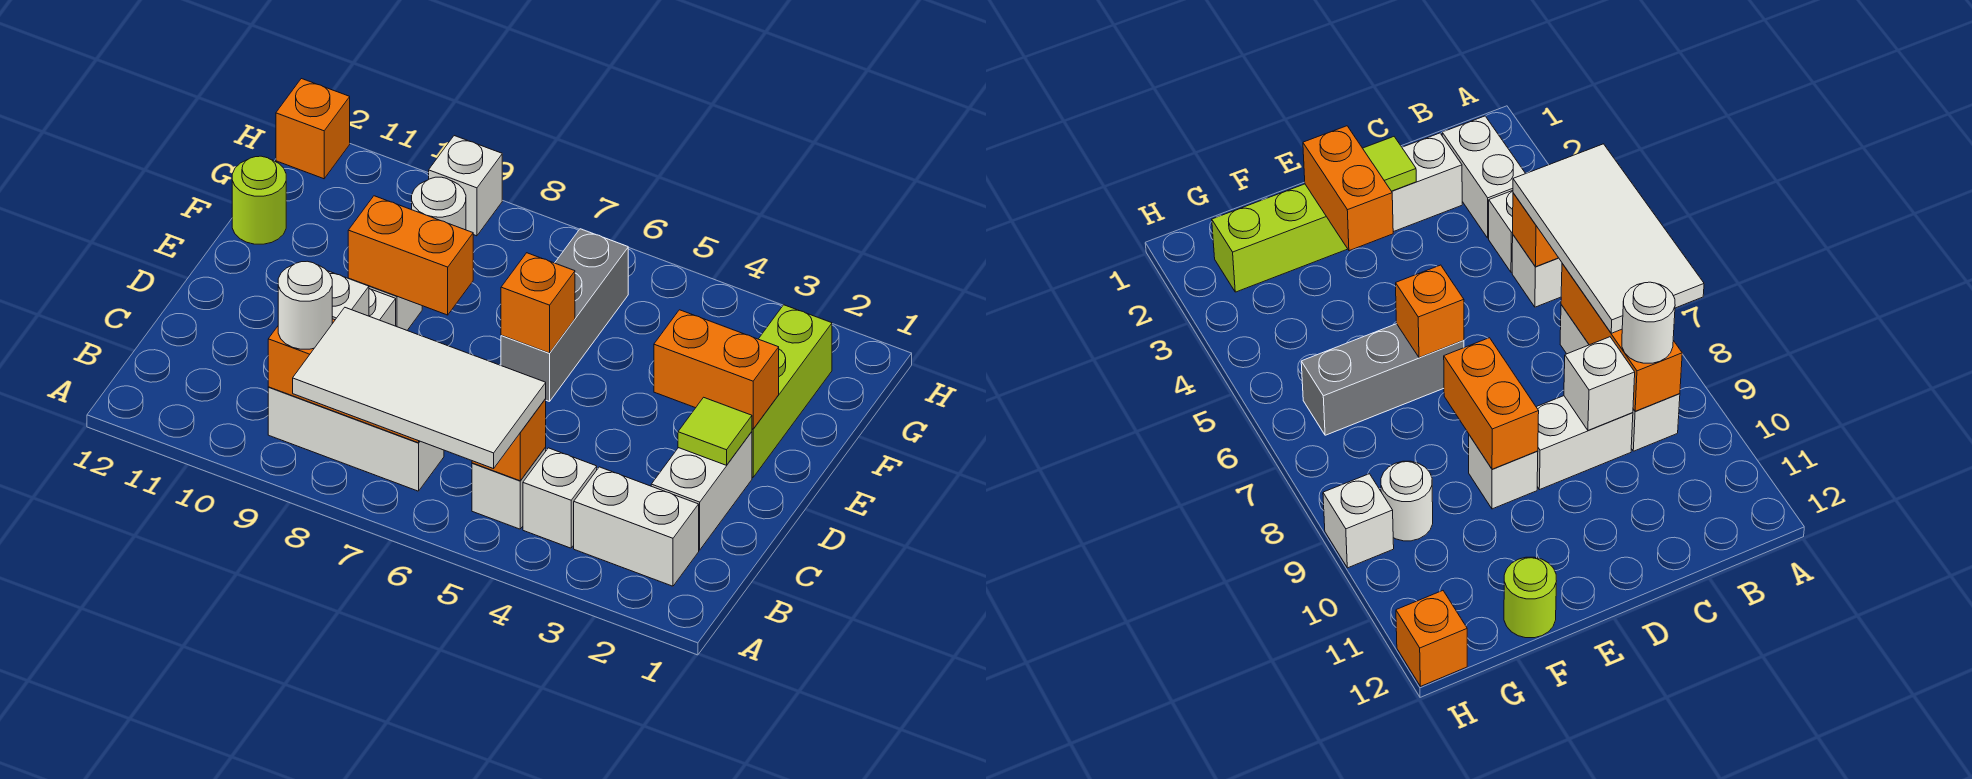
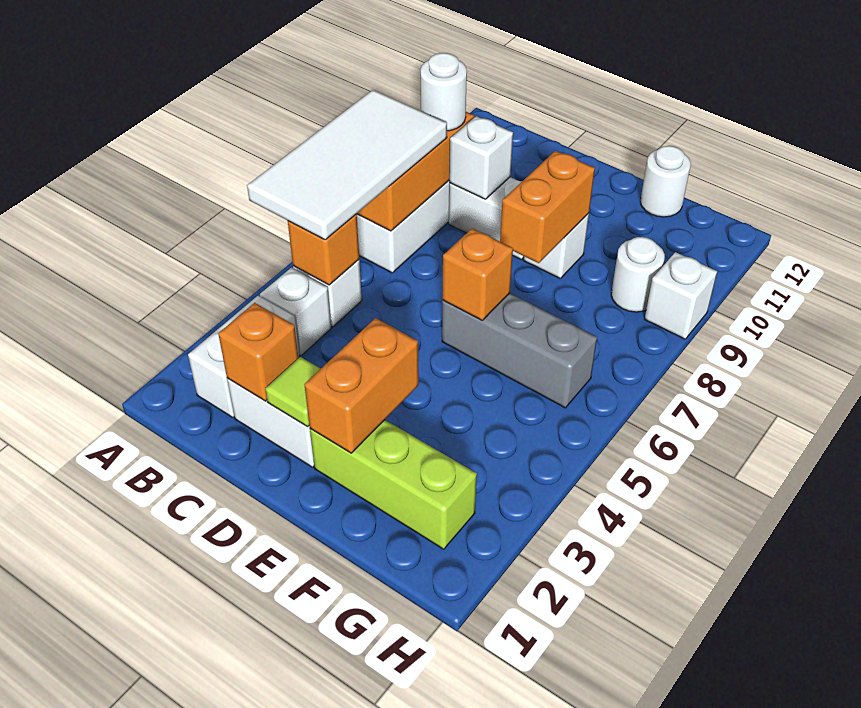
lime 1x1 round brick [232,156,286,244] -> white 1x1 round brick [640,146,691,217]
orange 1x1 brick [276,79,350,179] -> orange 1x1 brick moved to [218,303,298,401]

